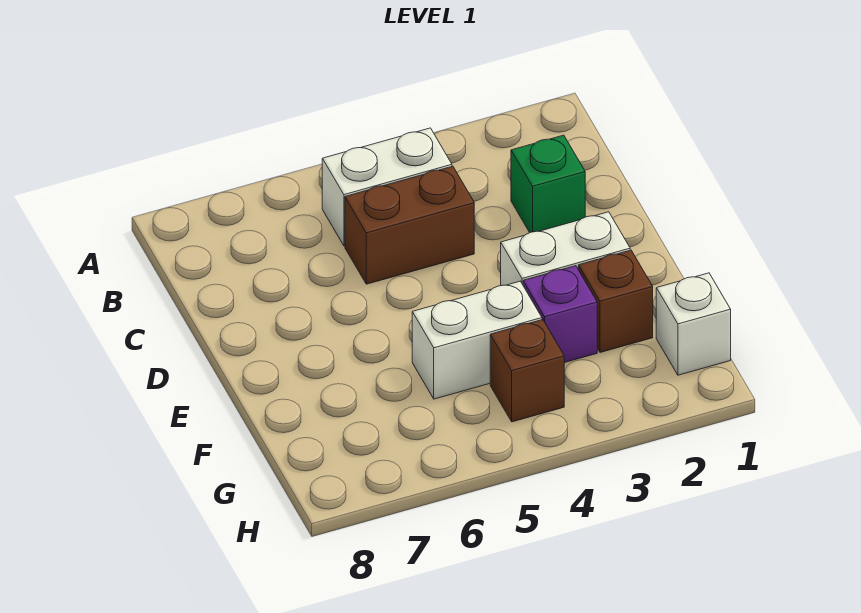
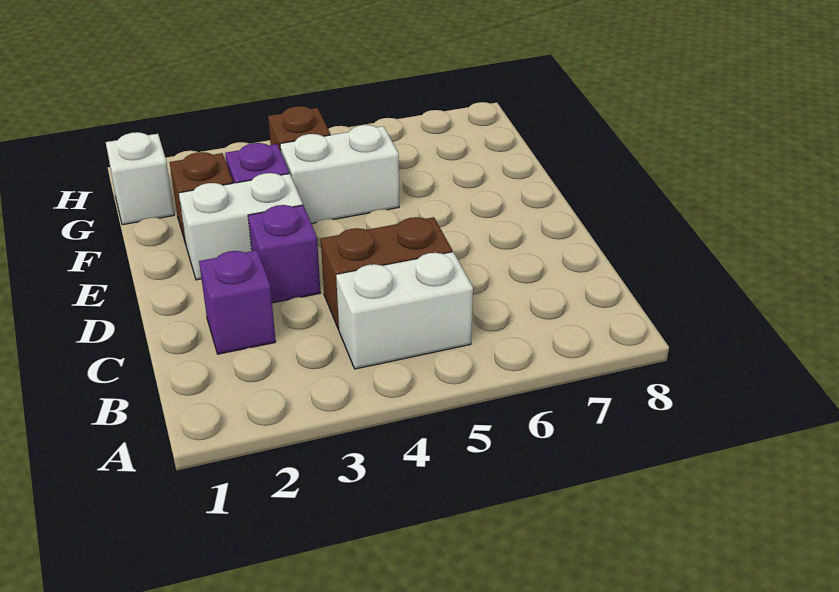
green 1x1 brick [511,135,585,233] -> purple 1x1 brick [199,250,276,354]
none -> purple 1x1 brick [248,205,321,303]

